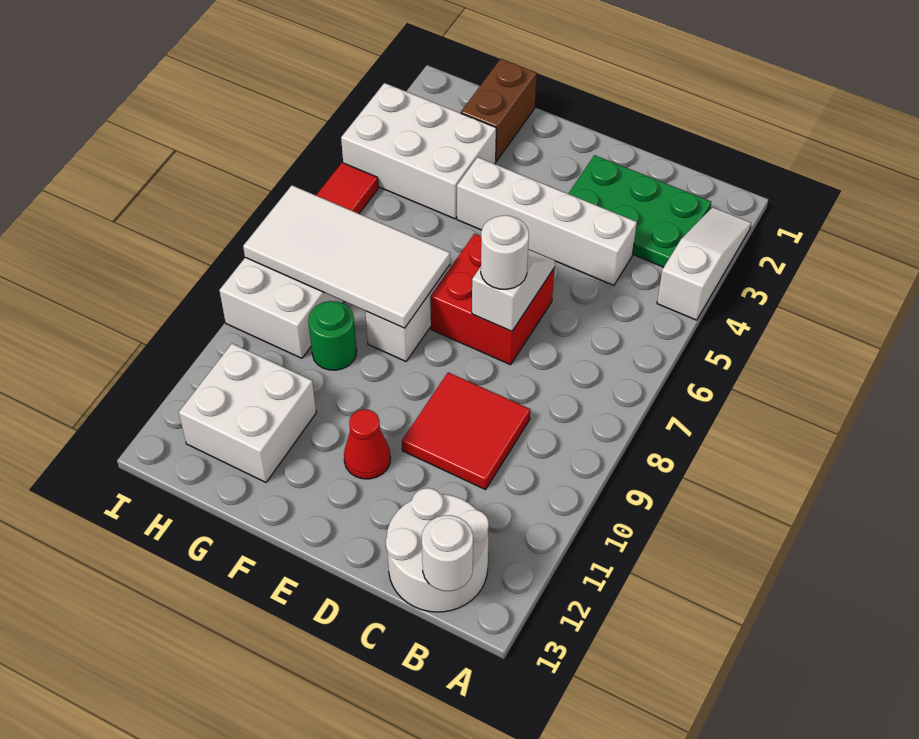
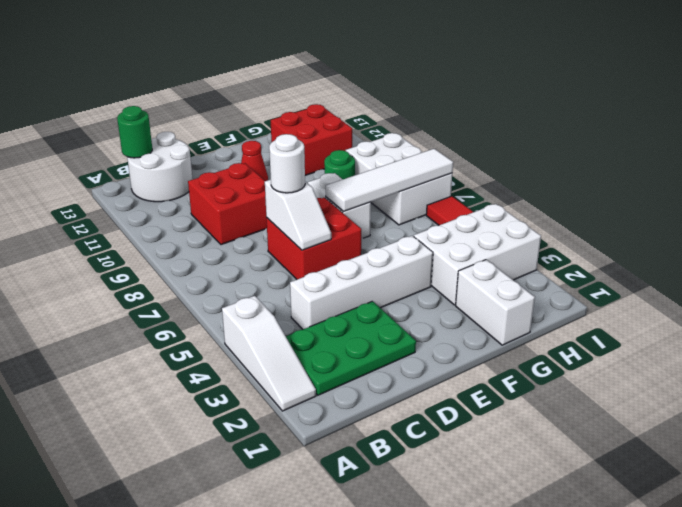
white 1x1 round brick [422,515,473,591] -> green 1x1 round brick [117,106,152,158]
red 2x2 tile [402,372,530,490] -> red 2x2 brick [188,163,267,245]
white 2x4 tile [243,185,450,328] -> white 1x4 tile [326,149,453,212]
brown 1x2 brick [461,59,537,161] -> white 1x2 brick [456,260,535,345]
white 2x2 brick [179,344,316,482] -> red 2x2 brick [271,104,352,175]

